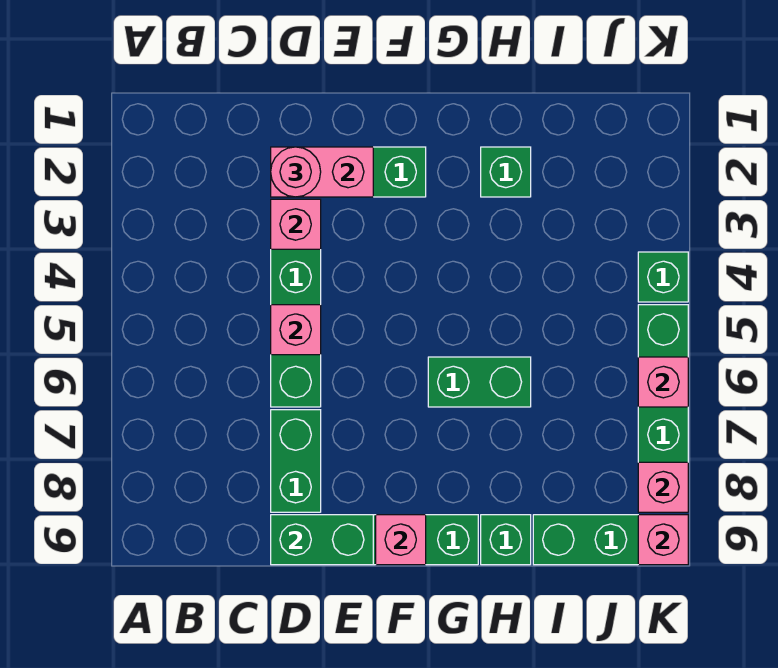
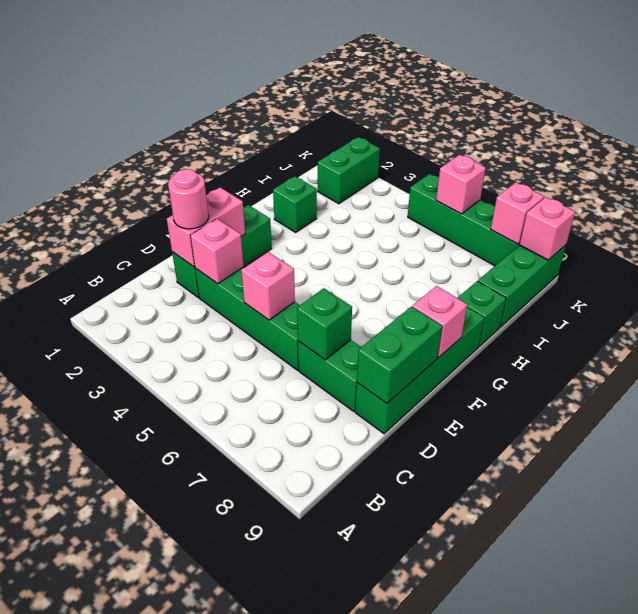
green 1x2 brick [428,357,531,407] -> green 1x2 brick moved to [318,137,380,204]
green 1x1 brick [638,252,688,302] -> green 1x1 brick moved to [297,288,352,360]

